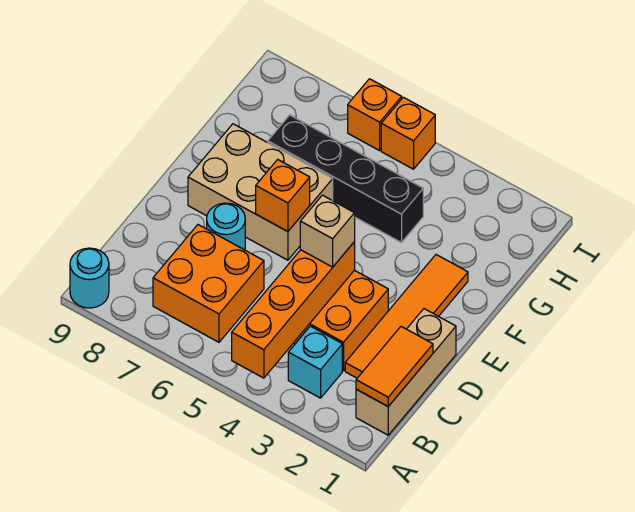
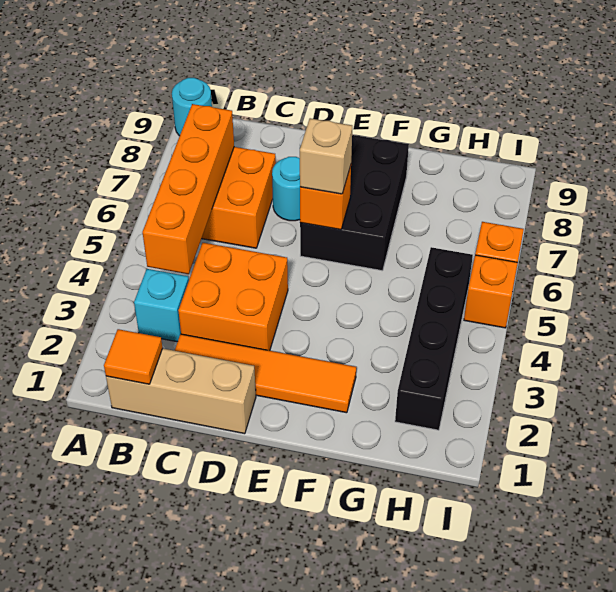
orange 1x4 brick [232,242,355,378] -> orange 1x4 brick turned to [142,104,234,274]
orange 1x2 tile [356,327,433,406] -> orange 1x1 tile [104,329,162,384]
tan 1x1 brick [300,195,355,267] -> tan 1x1 brick moved to [300,118,352,194]
tan 2x3 brick [188,124,333,260] -> black 2x3 brick [300,135,409,271]
black 1x4 brick [268,115,423,243] -> black 1x4 brick moved to [395,247,473,430]

